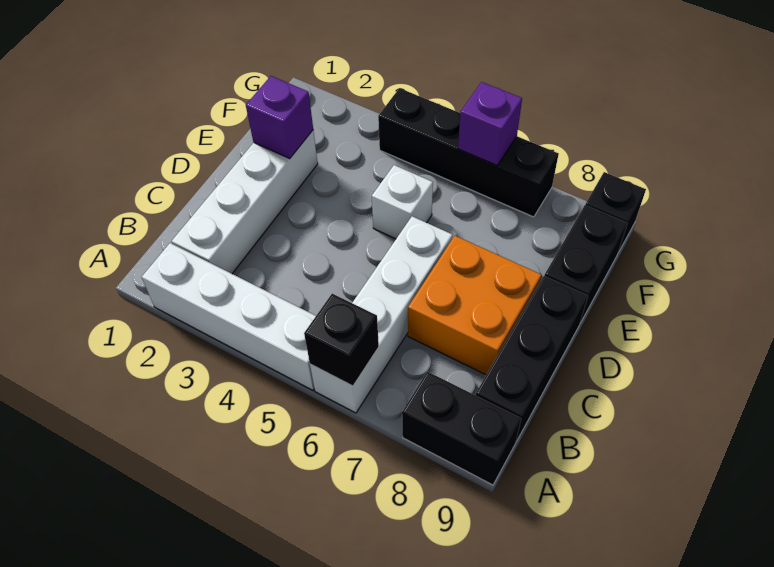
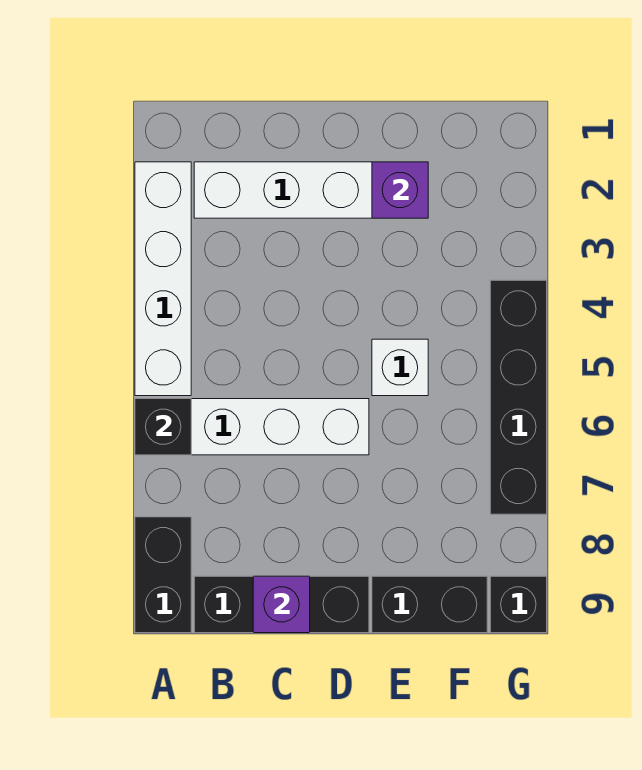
orange 2x2 brick [408,236,541,375] -> none
purple 1x1 brick [458,82,522,165] -> purple 1x1 brick moved to [253,576,310,633]

